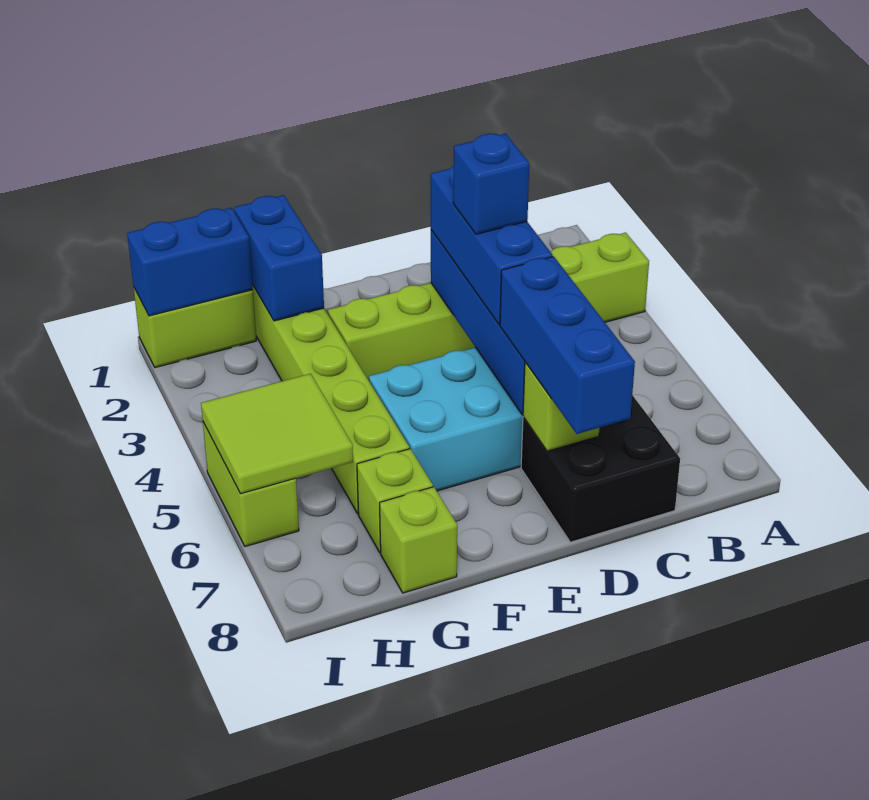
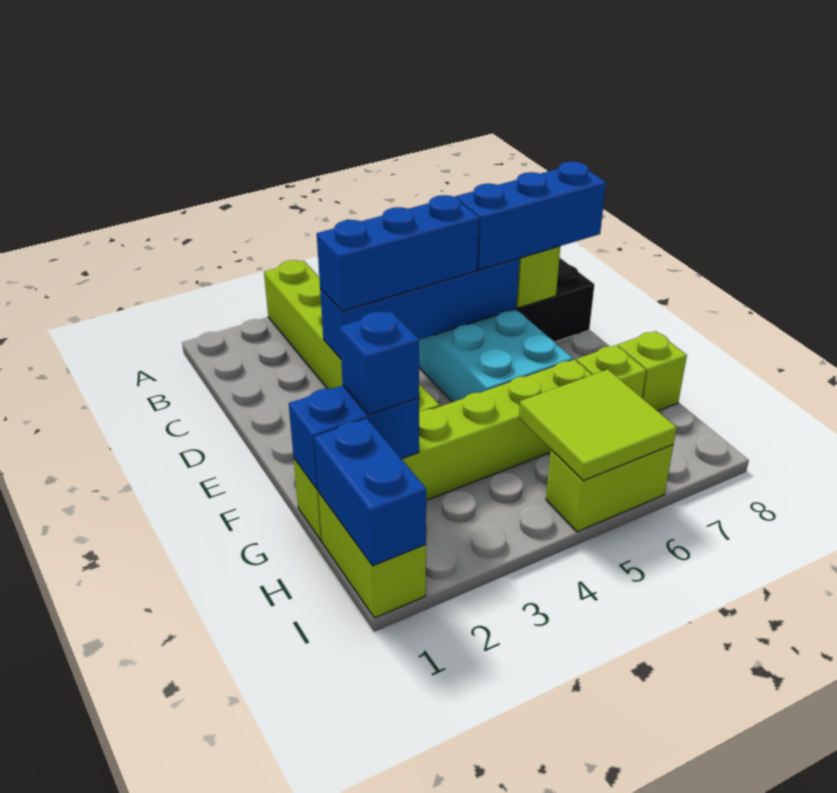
blue 1x1 brick [453,134,529,234] -> blue 1x1 brick moved to [340,311,419,415]

